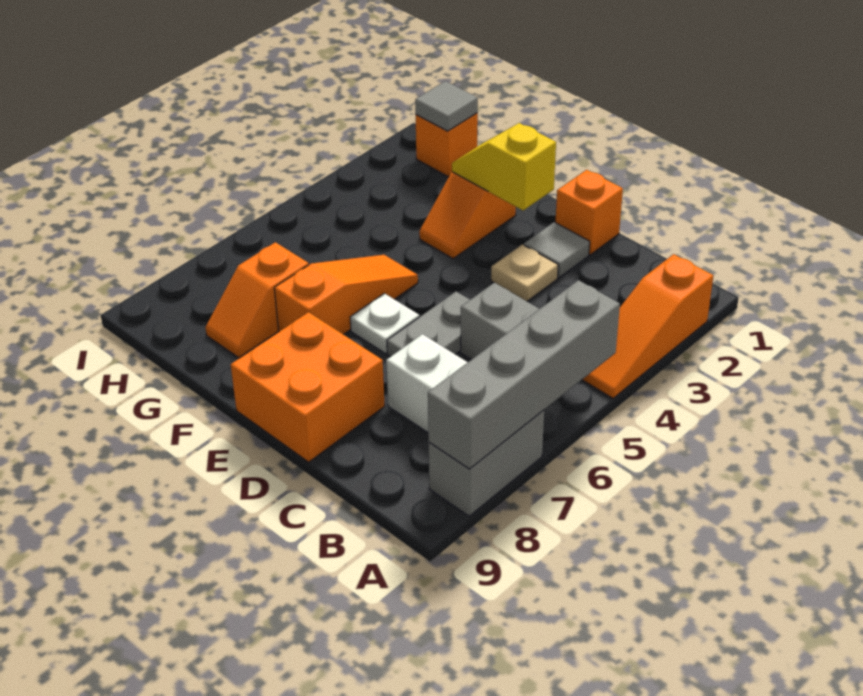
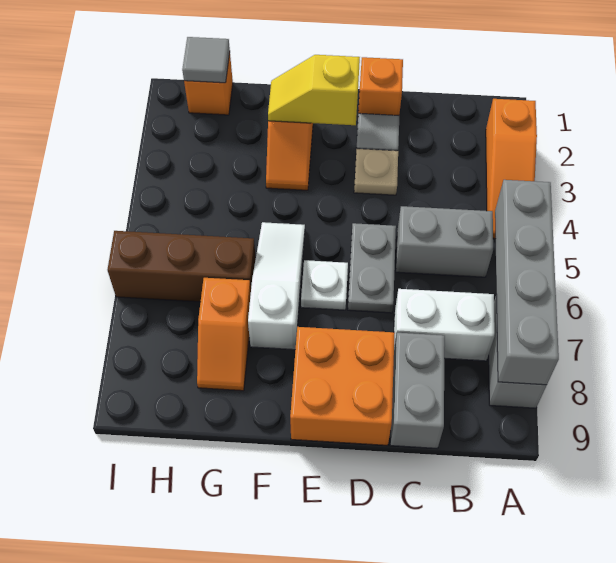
none -> grey 1x2 brick [390,333,445,448]
orange 1x3 slope [274,255,418,335] -> white 1x3 slope [248,222,305,350]
none -> brown 1x3 brick [107,231,256,302]

